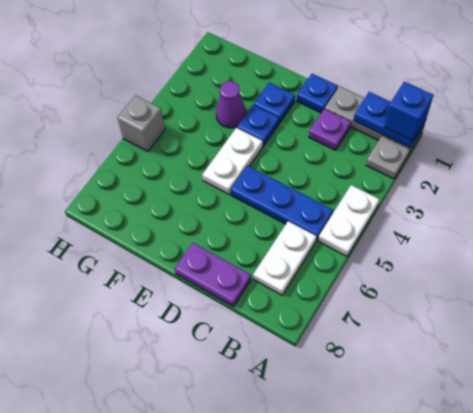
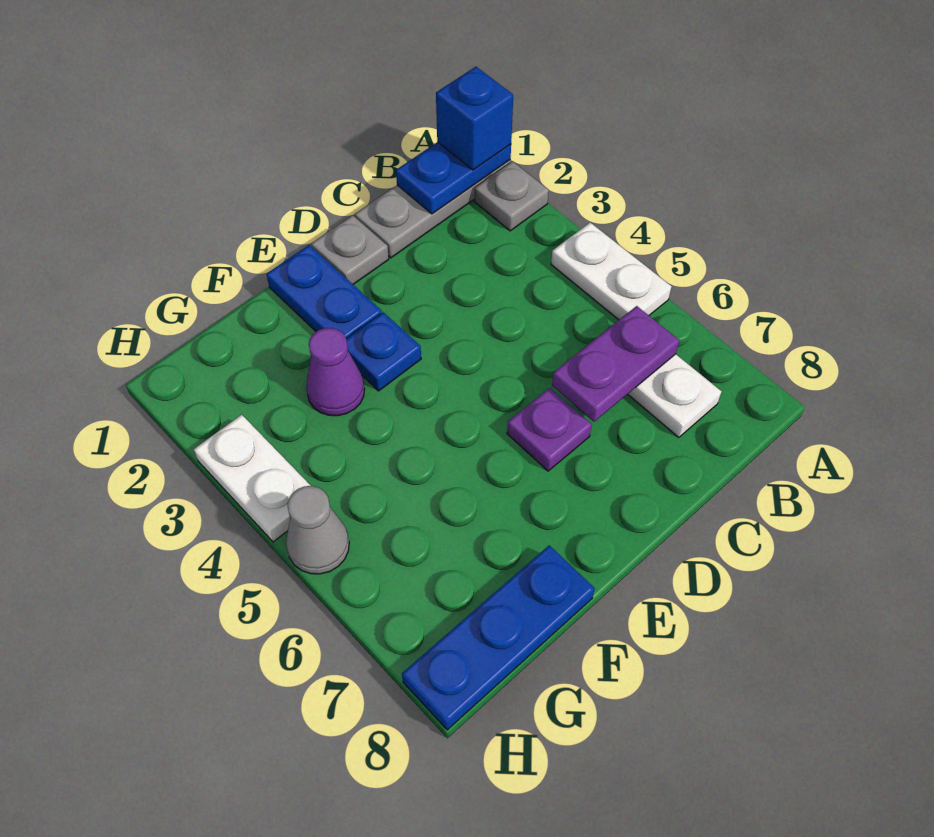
blue 1x3 plate [230,166,333,240] -> blue 1x3 plate moved to [402,545,595,730]
purple 1x1 plate [309,109,351,150] -> purple 1x1 plate moved to [507,388,592,471]
purple 1x2 plate [175,243,251,307] -> purple 1x2 plate moved to [552,306,679,422]
blue 1x1 plate [297,74,338,113] -> grey 1x1 plate [311,215,389,284]
blue 1x1 plate [254,83,295,123] -> blue 1x2 plate [266,245,382,339]
white 1x2 plate [202,128,263,195] -> white 1x2 plate moved to [194,415,311,542]
grey 1x1 brick [117,95,165,152] -> grey 1x1 cone [286,486,349,574]

